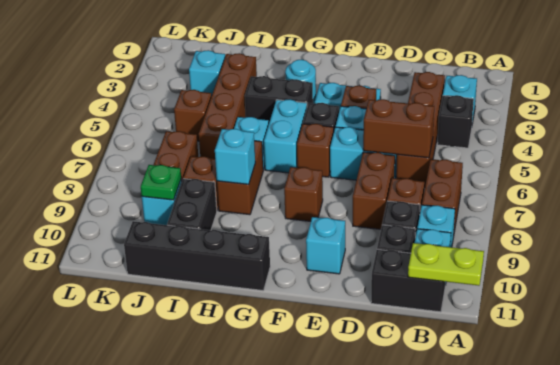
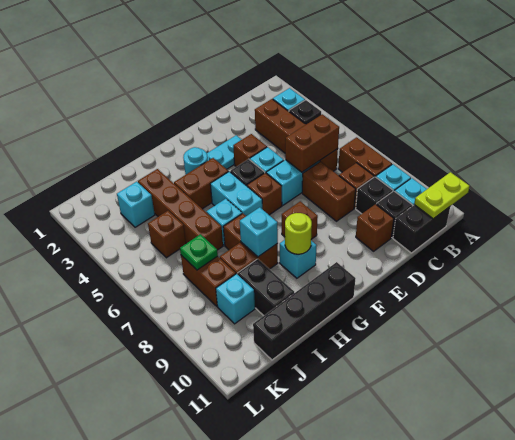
none -> brown 1x1 brick [356,204,394,251]
cyan 1x1 brick [306,217,345,274] -> cyan 1x1 brick moved to [280,240,317,278]
black 1x2 brick [245,76,313,122] -> brown 1x2 brick [174,158,229,209]
none -> lime 1x1 round brick [285,213,312,254]
green 1x1 plate [141,165,181,200] -> green 1x1 plate moved to [180,234,218,270]

